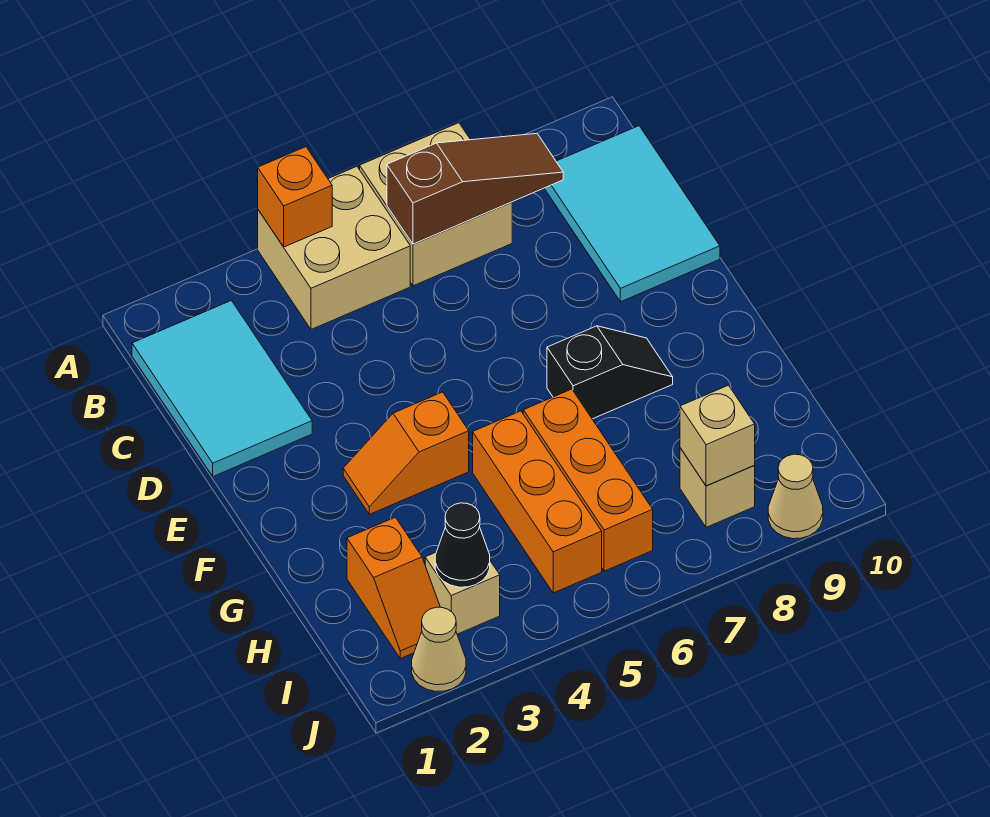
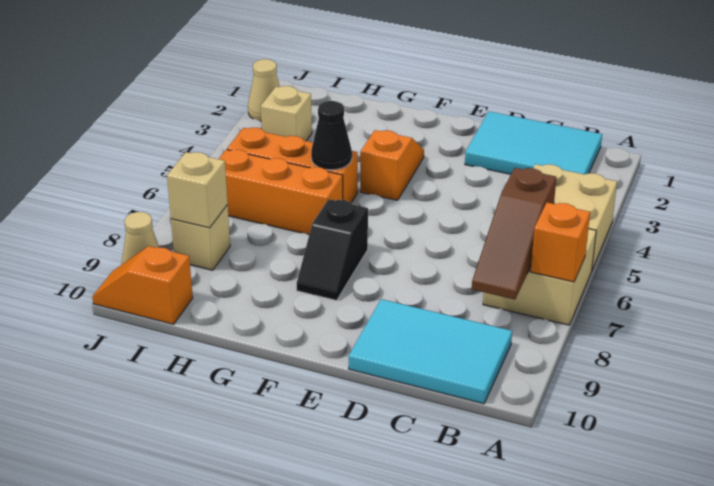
orange 1x1 brick [258,147,332,247] -> orange 1x1 brick moved to [531,203,590,282]
orange 1x2 slope [347,517,440,659] -> orange 1x2 slope moved to [92,246,193,324]
black 1x1 cone [435,503,490,587] -> black 1x1 cone moved to [311,101,352,170]

